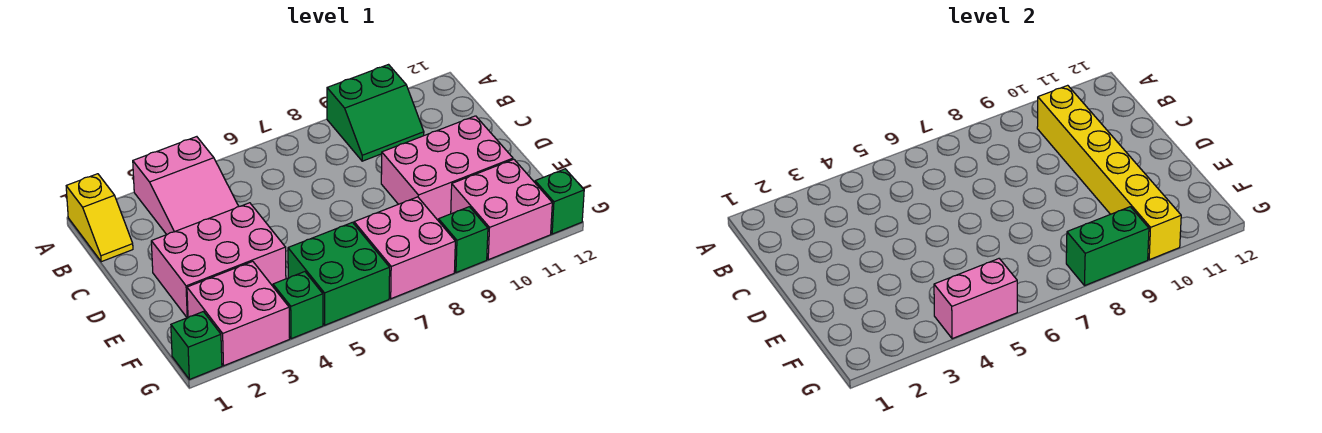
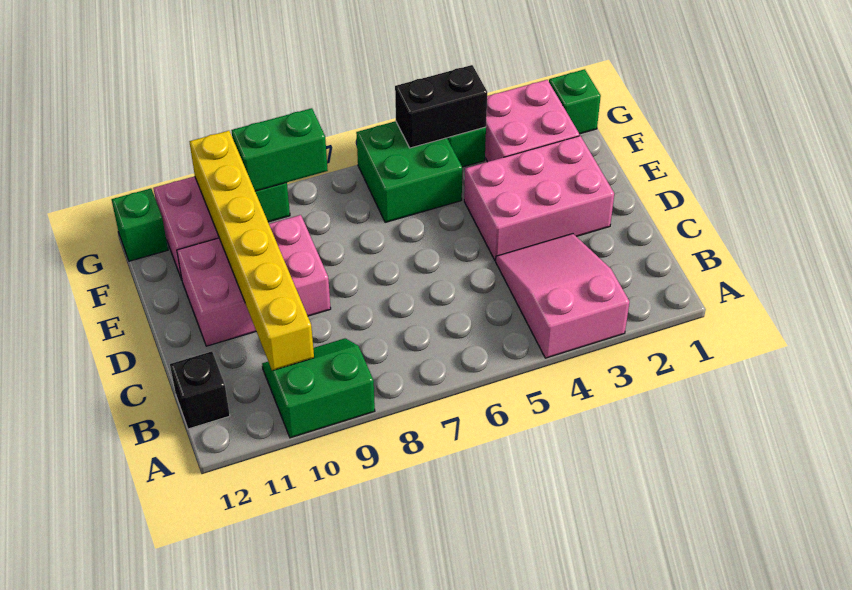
yellow 1x2 slope [66,174,133,262] -> none
none -> black 1x1 brick [170,351,230,429]
pink 2x2 brick [354,197,455,299] -> none
pink 1x2 brick [934,259,1017,339] -> black 1x2 brick [395,65,487,148]

